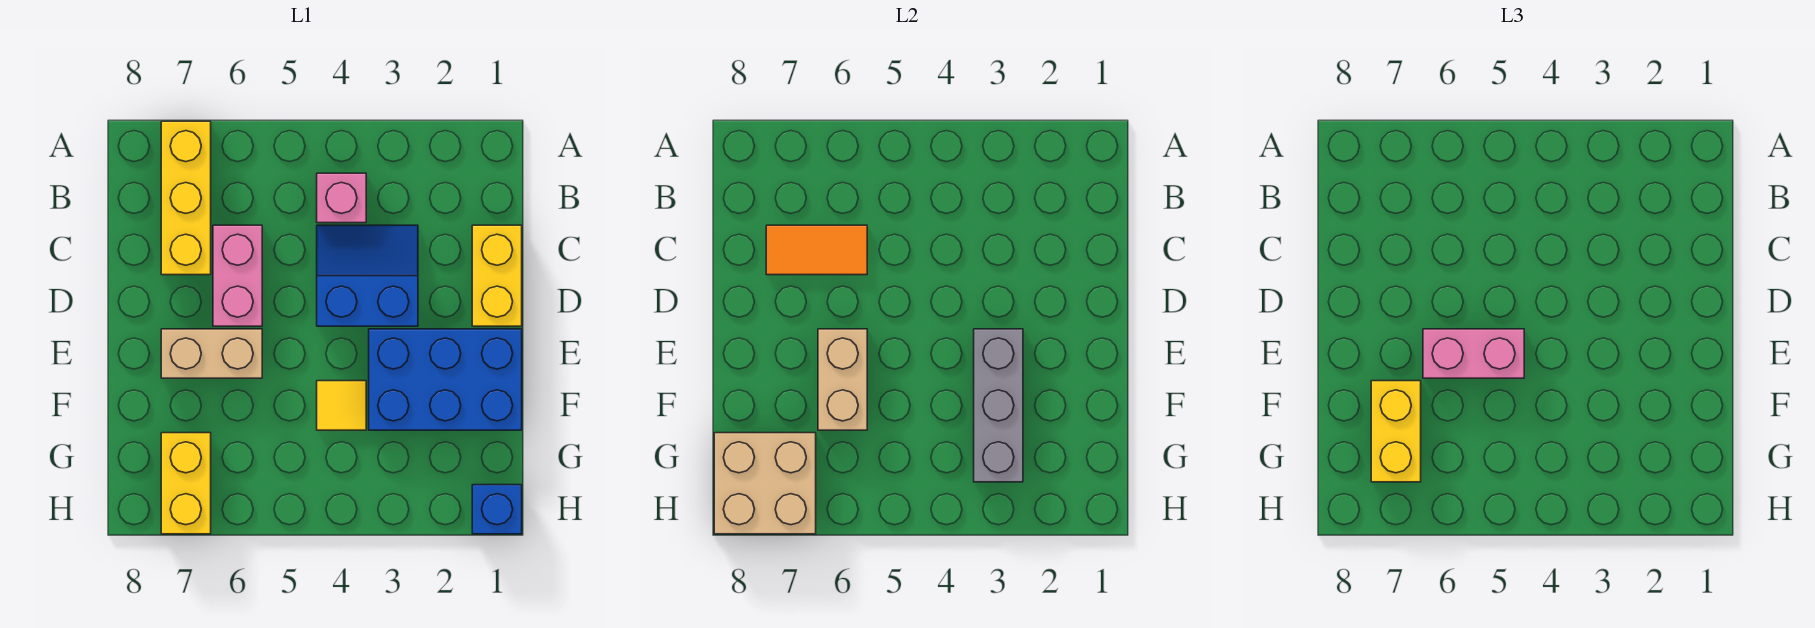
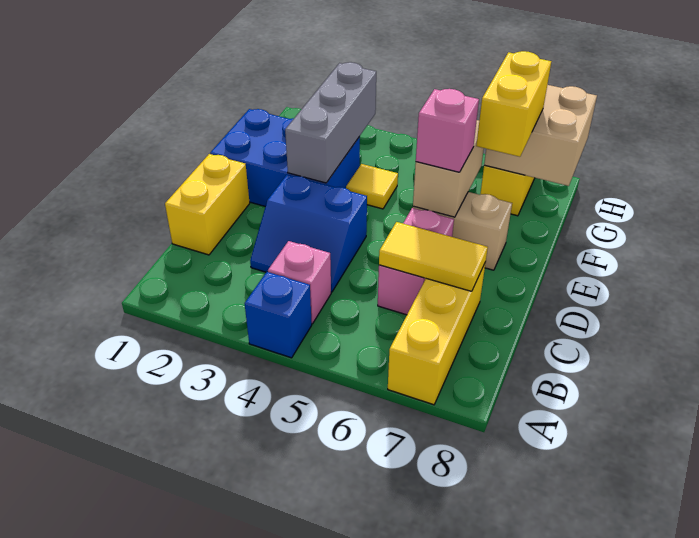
orange 1x2 tile [766,225,867,275] -> yellow 1x2 tile [379,222,488,291]
pink 1x2 brick [1423,329,1524,378] -> pink 1x1 brick [416,89,479,172]
blue 1x1 brick [472,485,522,534] -> blue 1x1 brick moved to [245,272,312,358]

